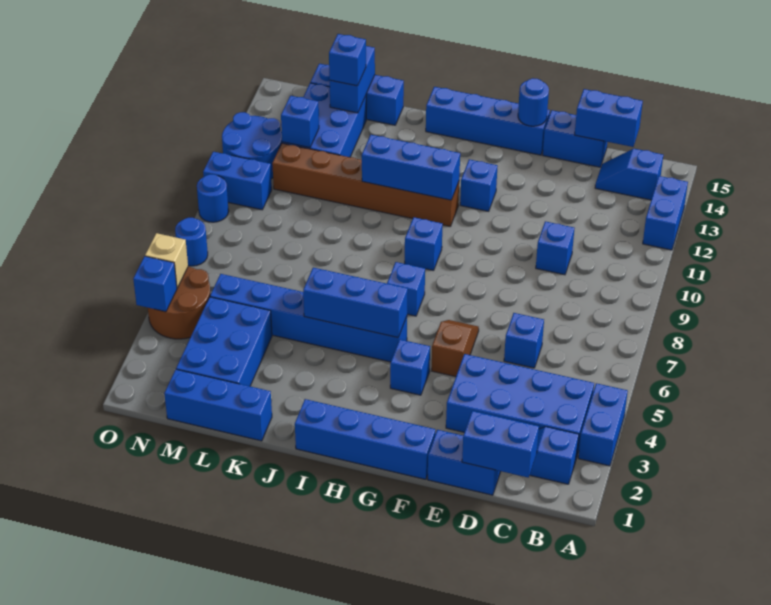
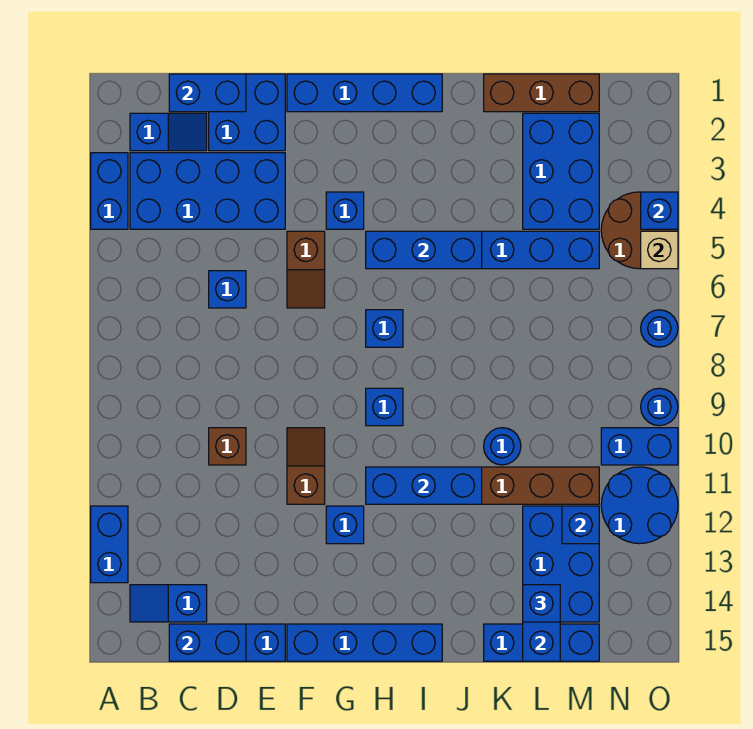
blue 1x2 slope [595,149,663,200] -> blue 1x2 slope turned to [130,585,207,622]
blue 1x2 brick [428,430,501,495] -> blue 2x2 brick [209,74,285,151]
blue 1x1 brick [536,221,574,275] -> brown 1x1 brick [209,428,246,465]
none -> brown 1x2 slope [287,428,325,504]
blue 1x1 round brick [518,78,549,126] -> blue 1x1 round brick moved to [484,428,521,465]
blue 1x3 brick [164,369,272,441] -> brown 1x3 brick [484,74,599,112]

